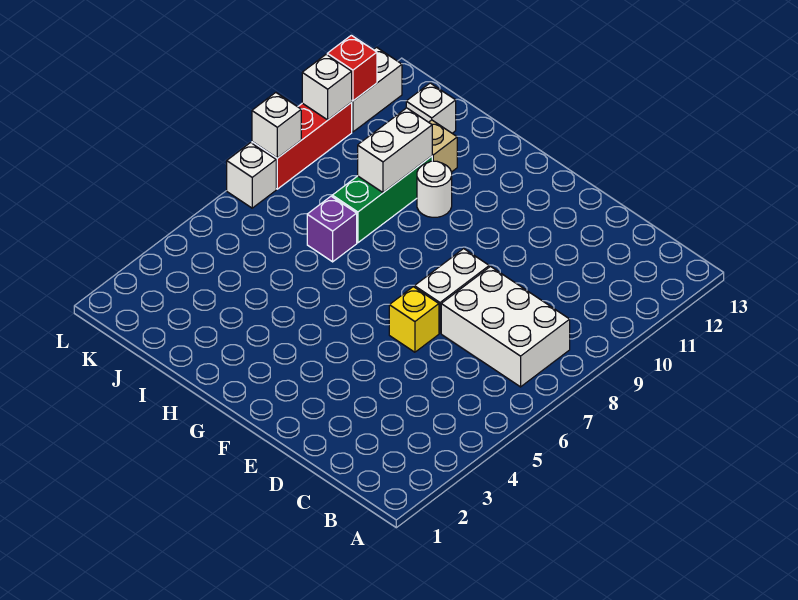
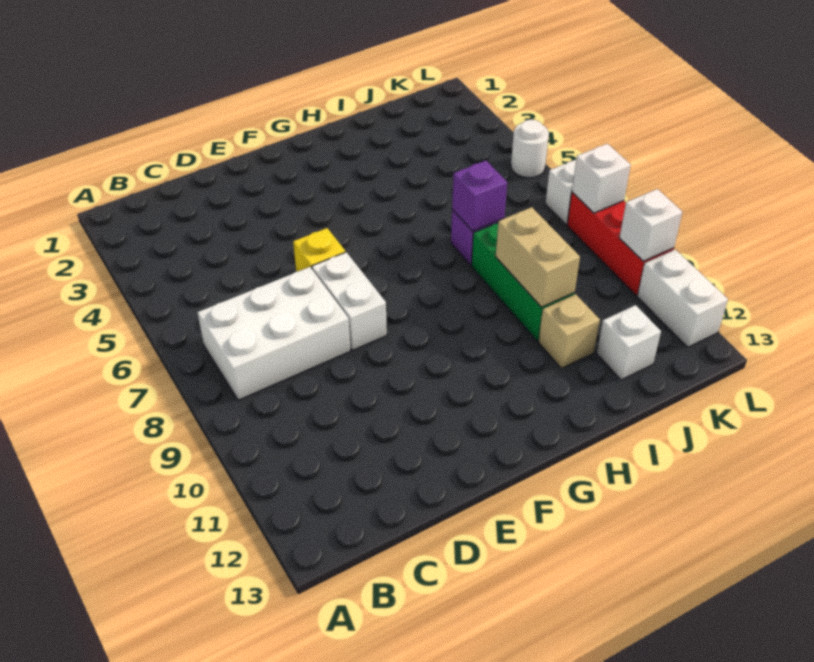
white 1x1 round brick [417,161,452,217] -> white 1x1 round brick moved to [511,120,549,178]
none -> purple 1x1 brick [452,160,507,231]
white 1x2 brick [358,108,432,193] -> tan 1x2 brick [496,207,580,307]
red 1x1 brick [327,35,377,101] -> none

